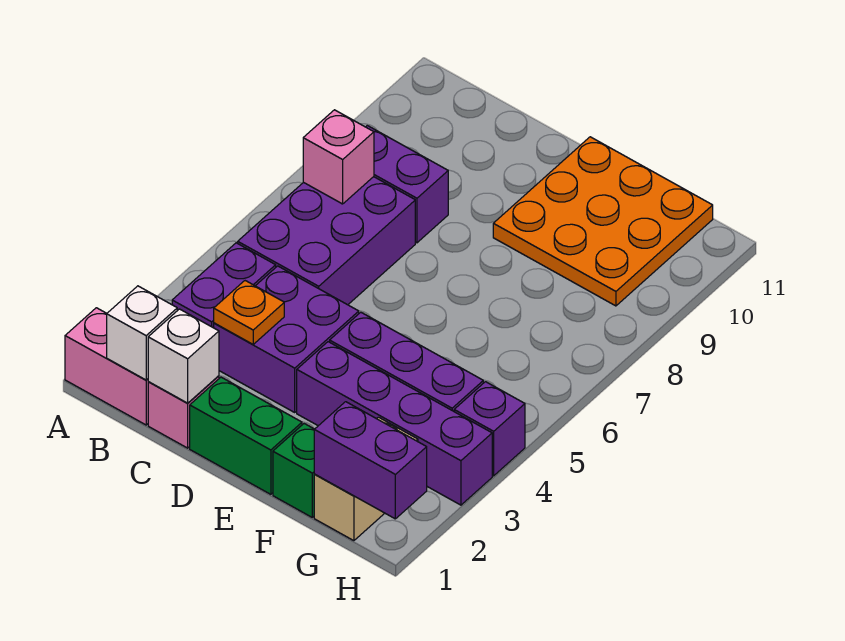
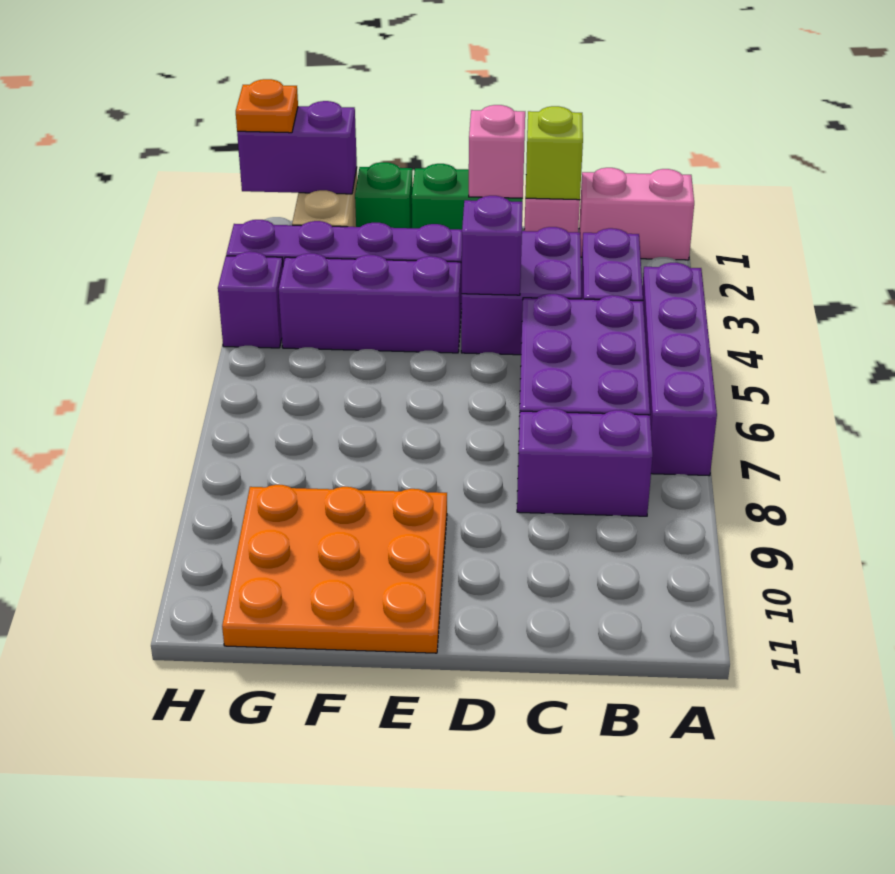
none -> purple 1x4 brick [642,263,717,476]
white 1x1 brick [107,286,177,380] -> none
pink 1x1 brick [303,110,374,204] -> pink 1x1 brick moved to [469,105,525,198]
white 1x1 brick [148,309,219,403] -> lime 1x1 brick [526,106,583,200]
orange 1x1 plate [214,281,284,344] -> orange 1x1 plate moved to [236,79,298,133]
none -> purple 1x1 brick [462,196,523,295]

